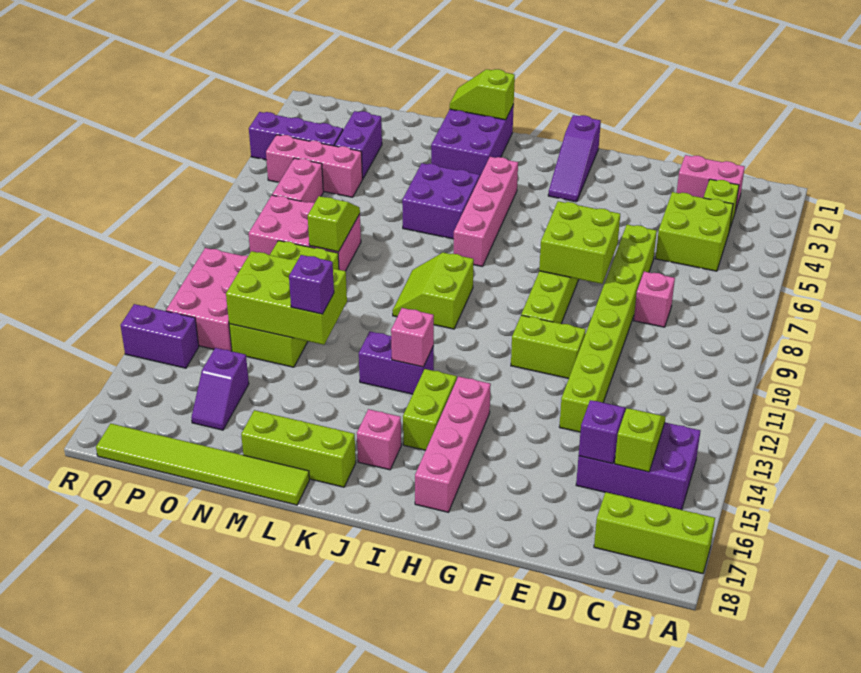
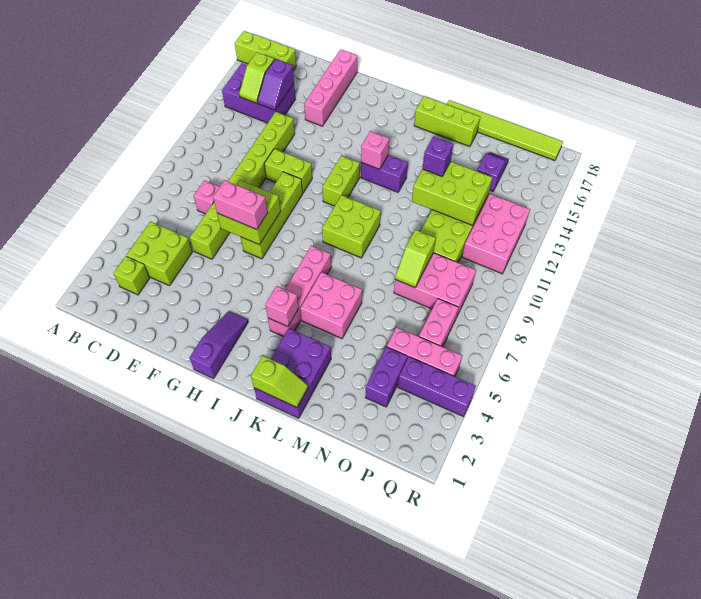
pink 1x2 brick [677,155,745,211] -> pink 1x2 brick moved to [213,180,268,229]
pink 1x4 brick [415,376,491,512] -> pink 1x4 brick moved to [304,49,357,126]
lime 1x2 brick [403,369,457,450] -> lime 1x2 brick moved to [322,156,360,206]
lime 2x2 slope [392,252,474,329] -> lime 2x2 brick [322,195,381,258]
pink 1x1 brick [357,409,401,470] -> pink 1x1 brick moved to [265,286,299,327]
purple 2x2 brick [402,163,480,239] -> pink 2x2 brick [300,272,362,339]
purple 1x2 brick [121,304,199,368] -> none

